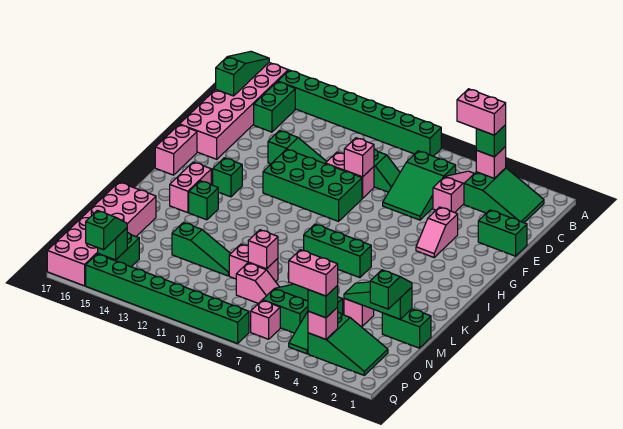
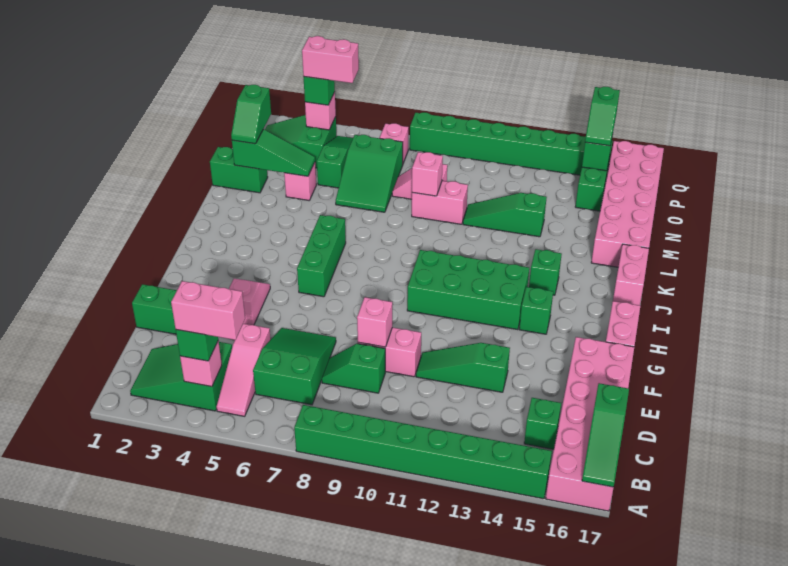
green 1x2 brick [254,82,295,132] -> green 1x1 brick [524,398,561,449]
green 2x4 brick [263,149,362,221] -> green 2x4 brick moved to [407,250,529,330]
pink 1x2 brick [170,162,211,213] -> pink 1x2 brick moved to [613,244,649,305]
green 1x3 brick [304,224,371,278] -> green 1x3 brick turned to [297,215,346,297]

